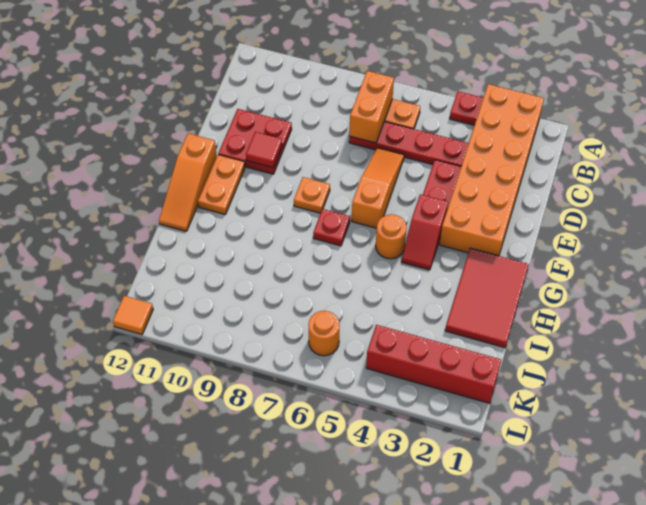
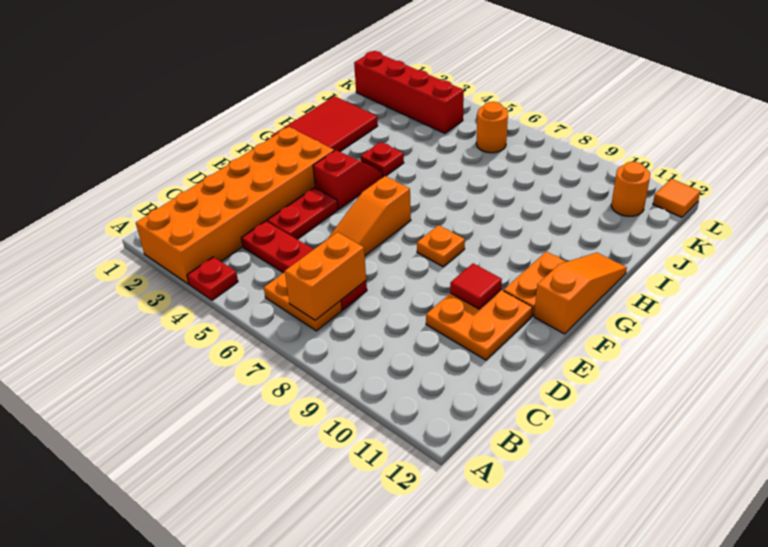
red 2x2 plate [218,109,292,174] -> orange 2x2 plate [426,290,532,360]
orange 1x1 round brick [376,214,407,259] -> orange 1x1 round brick moved to [611,162,650,216]
red 1x1 plate [313,209,350,246] -> red 1x1 plate moved to [360,142,404,177]

